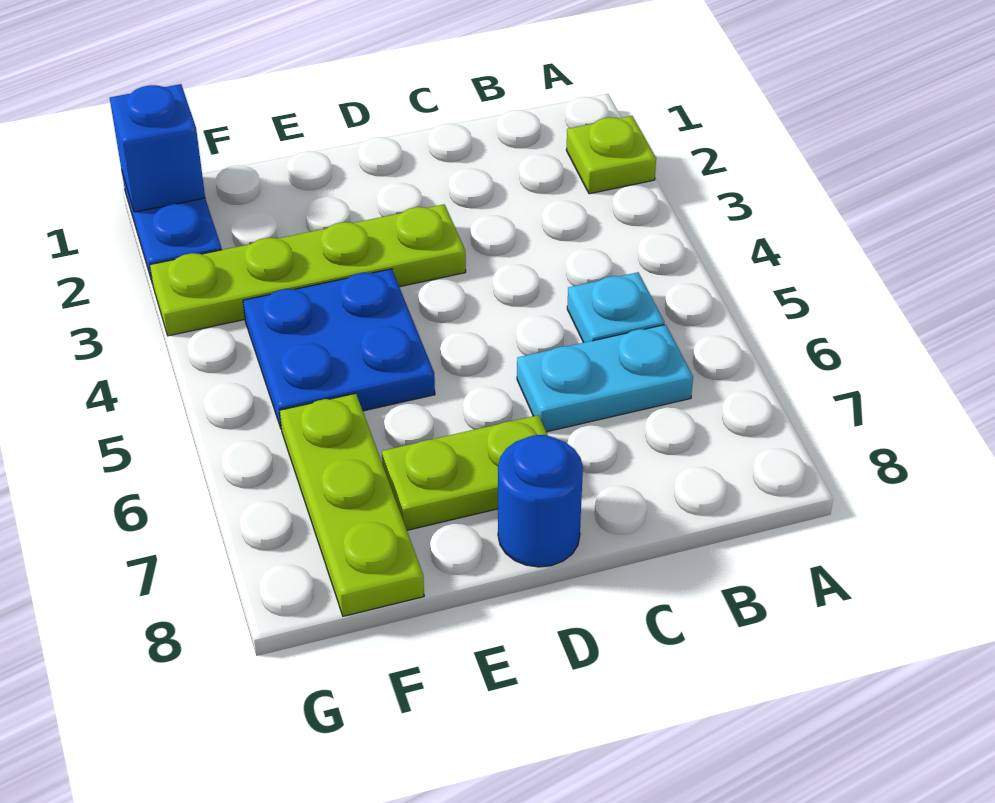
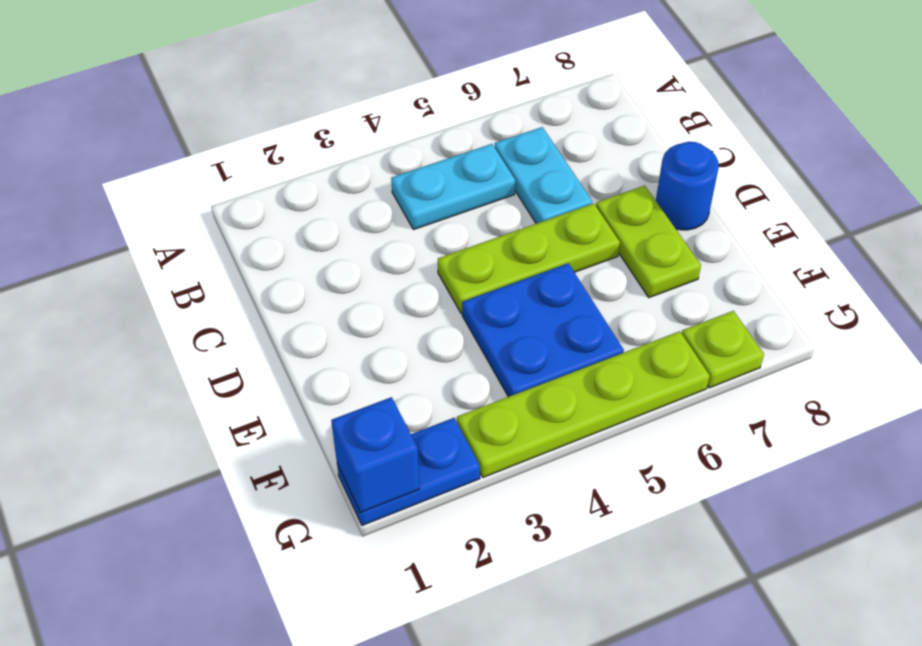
lime 1x1 plate [566,116,656,194] -> lime 1x1 plate moved to [682,311,764,388]
cyan 1x1 plate [567,272,665,343] -> cyan 1x2 plate [391,144,515,230]
lime 1x4 plate [150,204,466,336] -> lime 1x4 plate turned to [457,331,710,478]
lime 1x3 plate [280,393,424,616] -> lime 1x3 plate moved to [438,203,620,314]

